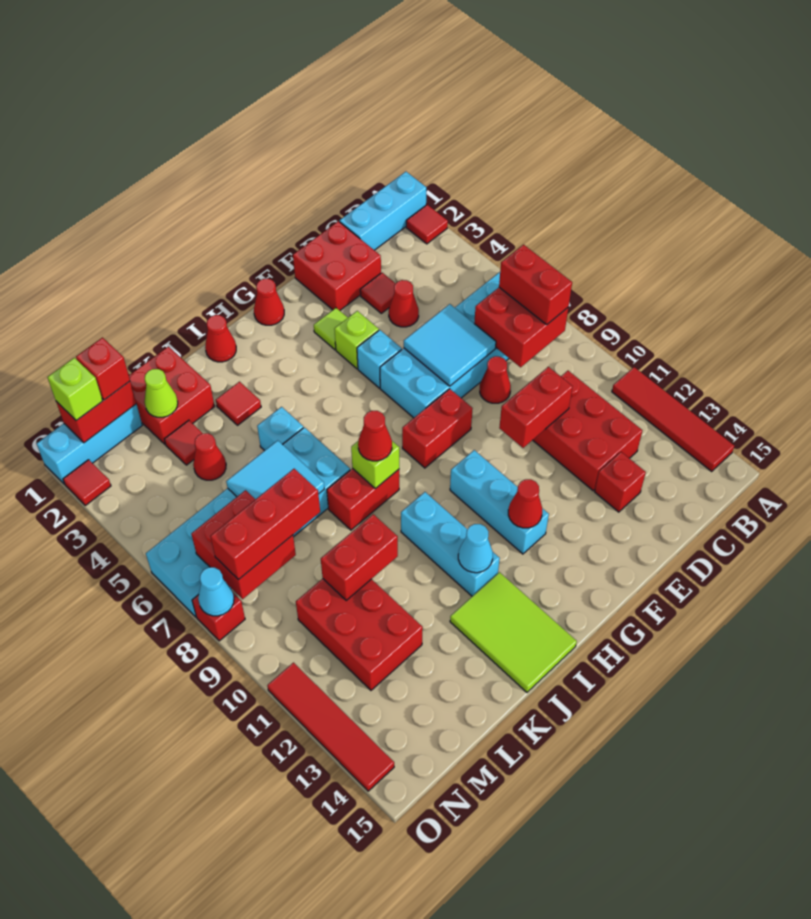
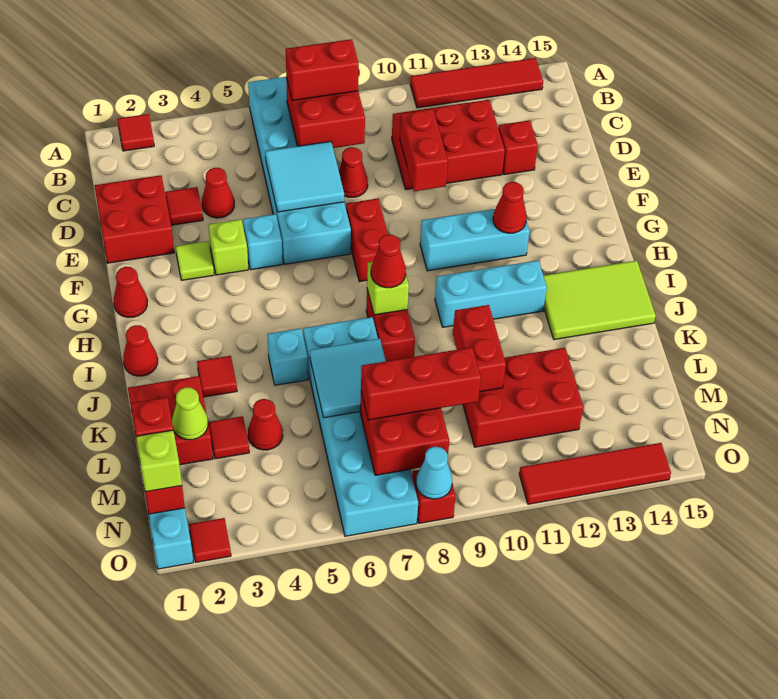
cyan 1x3 brick [340,172,426,250] -> none
cyan 1x1 cone [458,524,493,573] -> none
red 1x3 brick [210,469,320,580] -> red 1x3 brick turned to [361,347,481,420]

